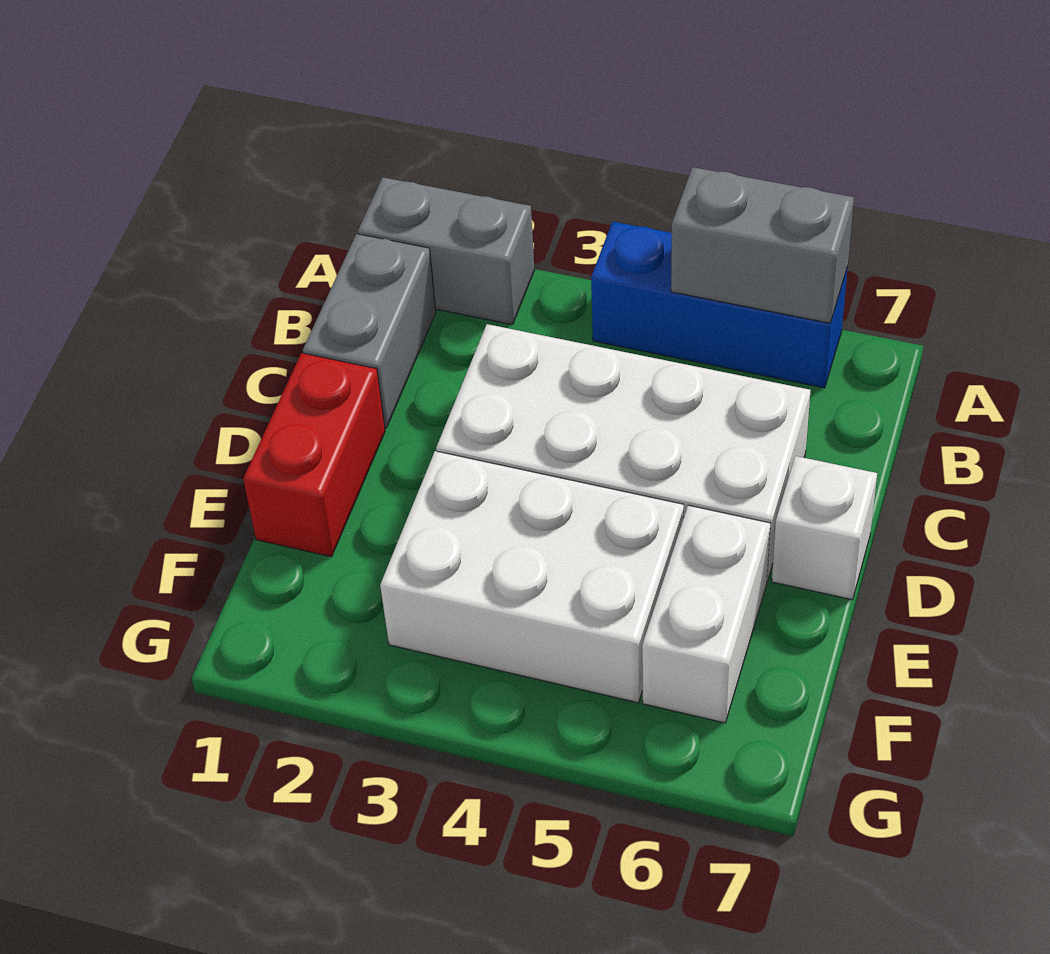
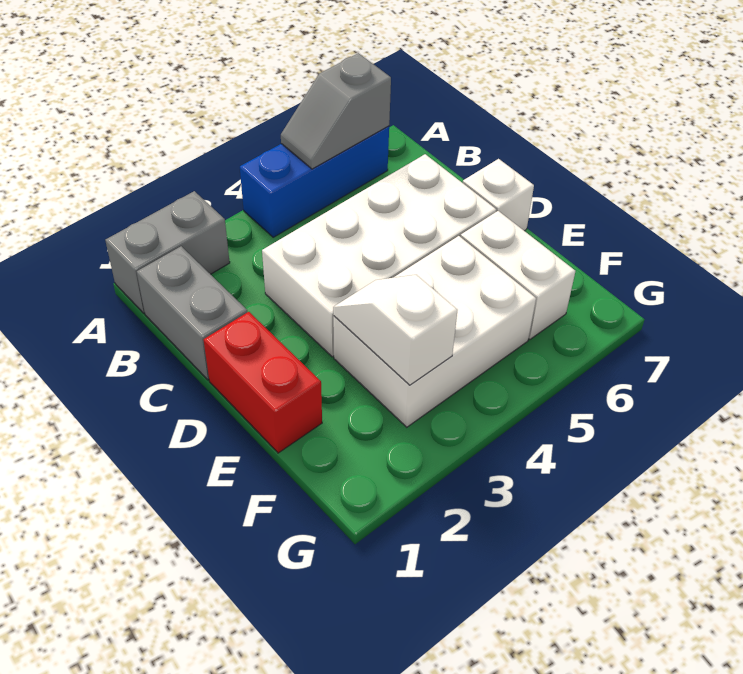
grey 1x2 brick [671,167,854,323] -> grey 1x2 slope [281,53,391,169]
none -> white 1x2 slope [333,275,457,385]

